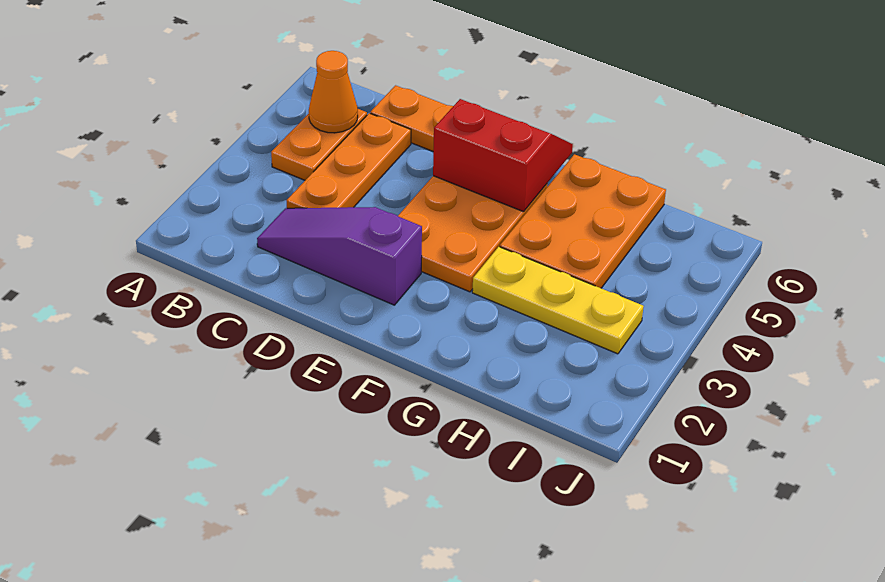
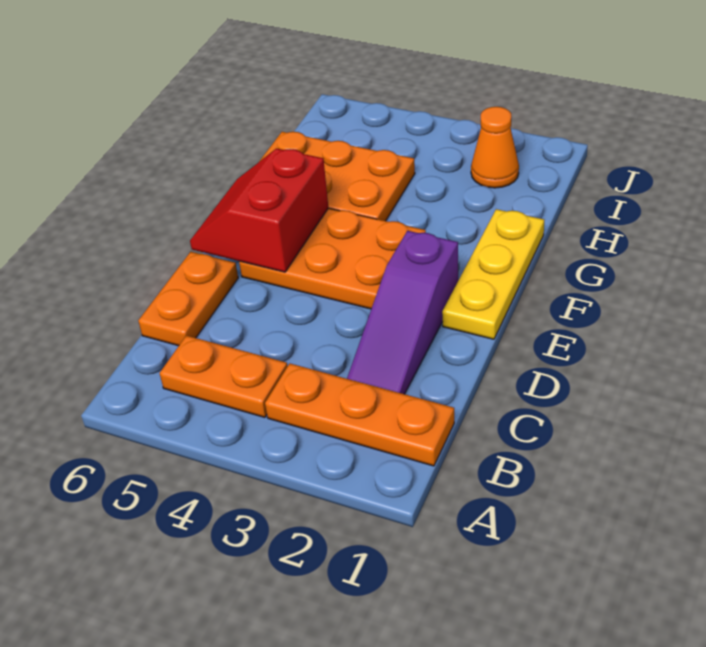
orange 1x1 cone [309,51,358,133] -> orange 1x1 cone moved to [471,107,519,188]
orange 1x3 plate [287,113,411,208] -> orange 1x3 plate moved to [265,364,454,466]
yellow 1x3 plate [472,247,644,354] -> yellow 1x3 plate moved to [442,209,544,339]

